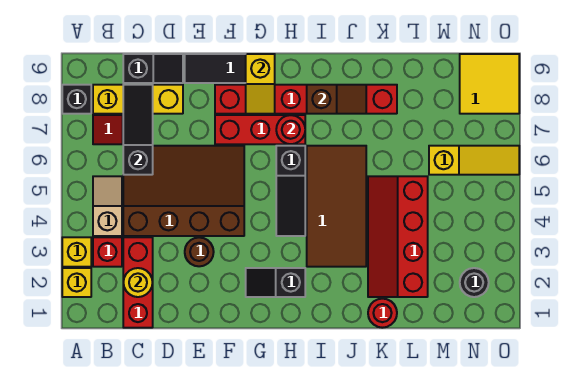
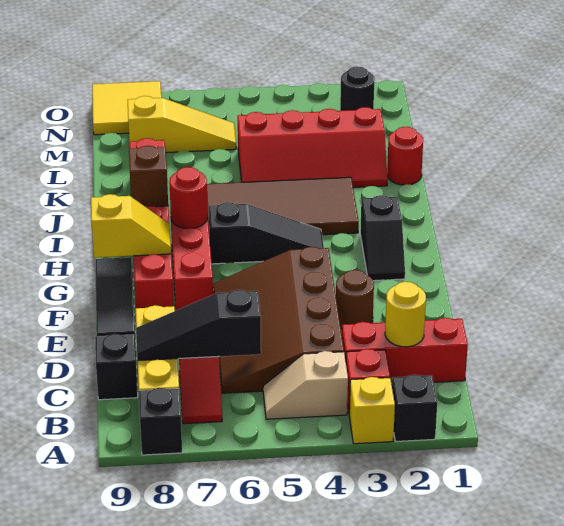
yellow 1x1 brick [62,268,91,297] -> black 1x1 brick [392,375,437,441]
yellow 1x3 slope [429,146,519,175] -> yellow 1x3 slope turned to [128,96,236,153]

